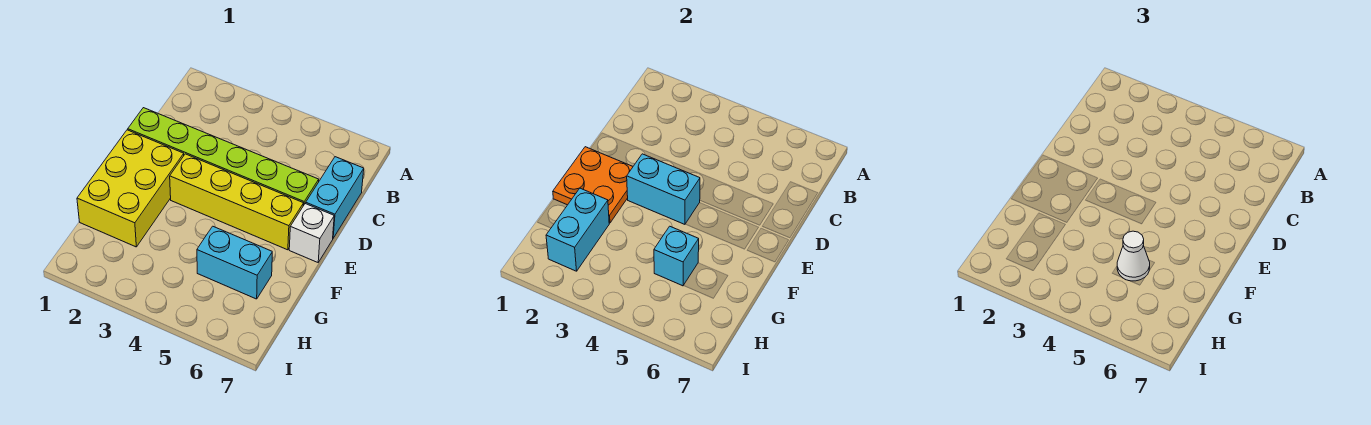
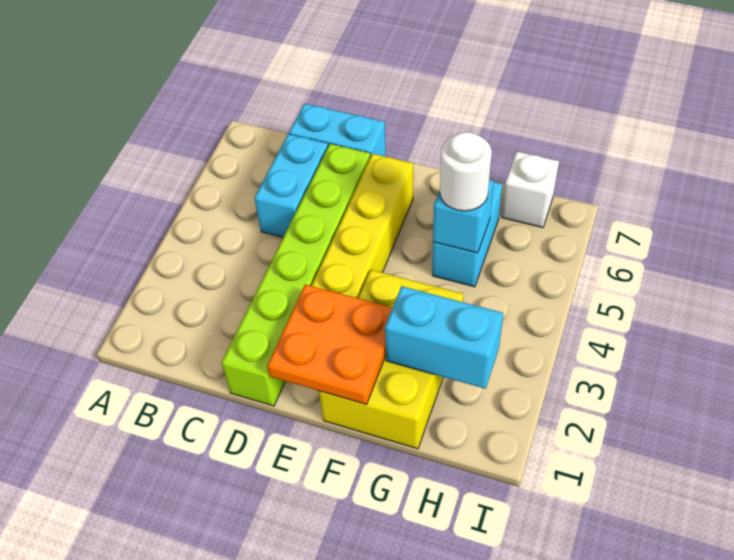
yellow 2x3 brick [77,130,184,247] -> yellow 2x3 brick turned to [319,270,463,449]
cyan 1x2 brick [627,154,700,224] -> cyan 1x2 brick moved to [255,134,328,237]
white 1x1 brick [289,203,334,262] -> white 1x1 brick moved to [502,152,559,228]
white 1x1 cone [1117,231,1150,281] -> white 1x1 round brick [440,132,492,211]

